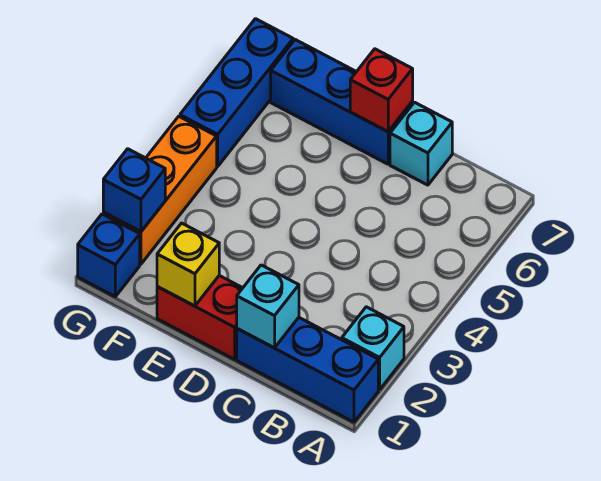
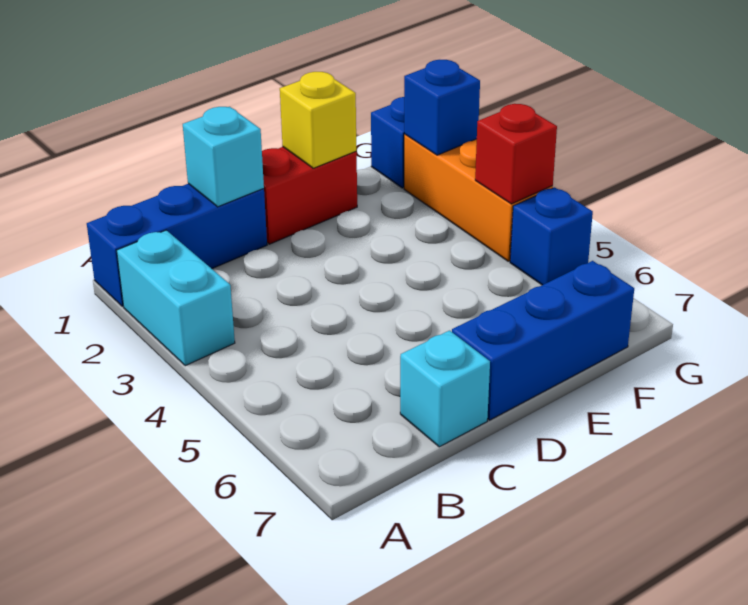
cyan 1x1 brick [342,307,404,390] -> cyan 1x2 brick [117,230,235,366]
red 1x1 brick [350,49,413,132] -> red 1x1 brick moved to [475,104,557,204]
blue 1x3 brick [180,19,293,166] -> blue 1x1 brick [510,187,593,285]

